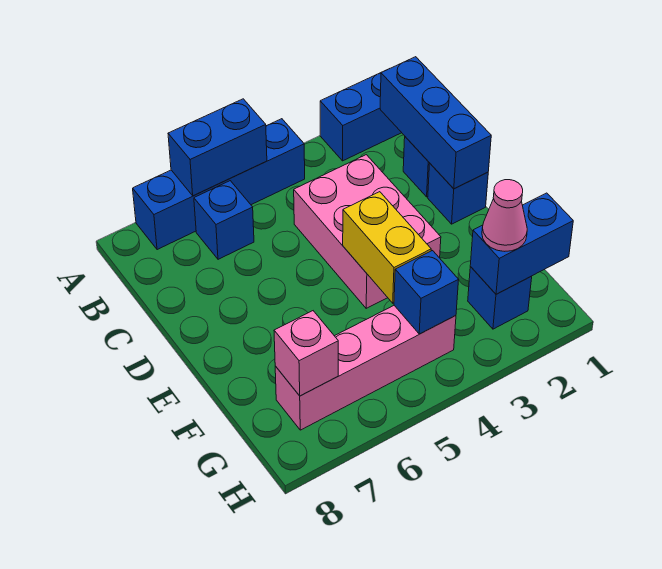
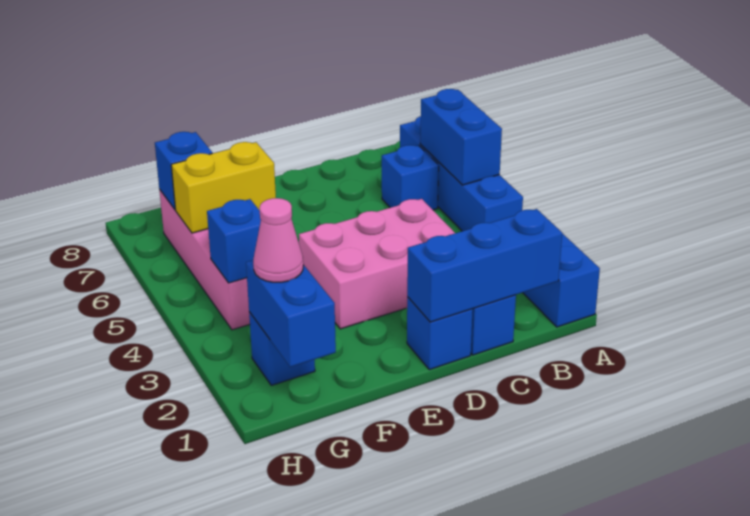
yellow 1x2 brick [343,192,431,303] -> yellow 1x2 brick moved to [171,142,276,233]
pink 1x1 brick [274,311,338,396] -> blue 1x1 brick [155,132,212,210]

